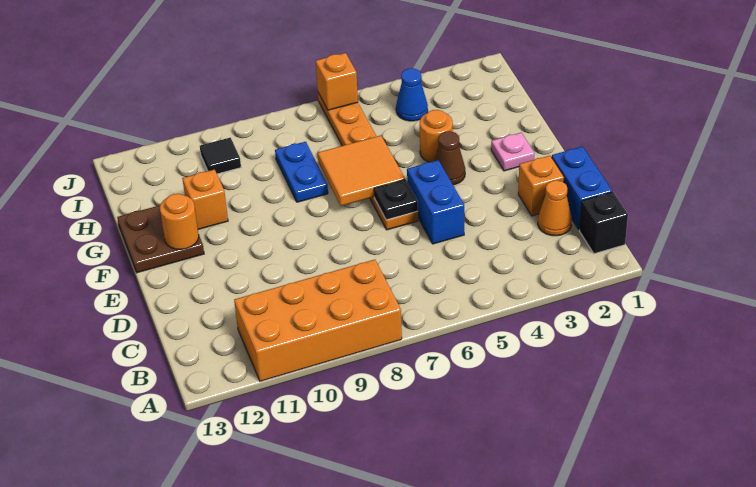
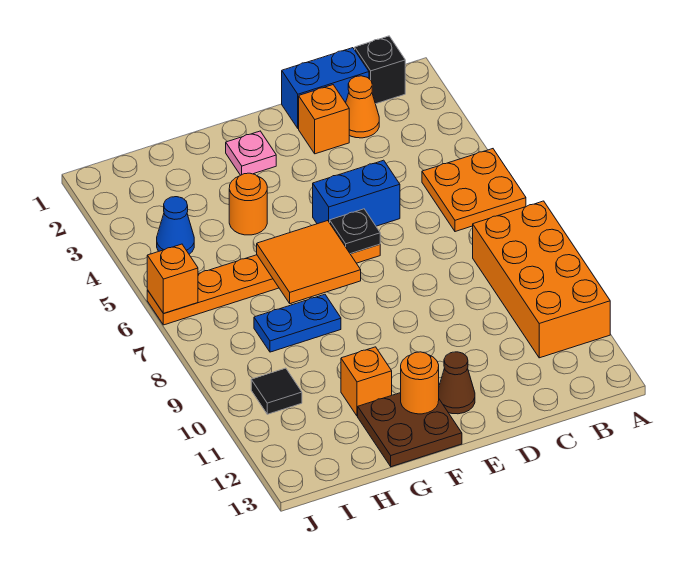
none -> orange 2x2 plate [422,149,526,232]
brown 1x1 cone [435,131,465,185] -> brown 1x1 cone moved to [439,352,475,414]

